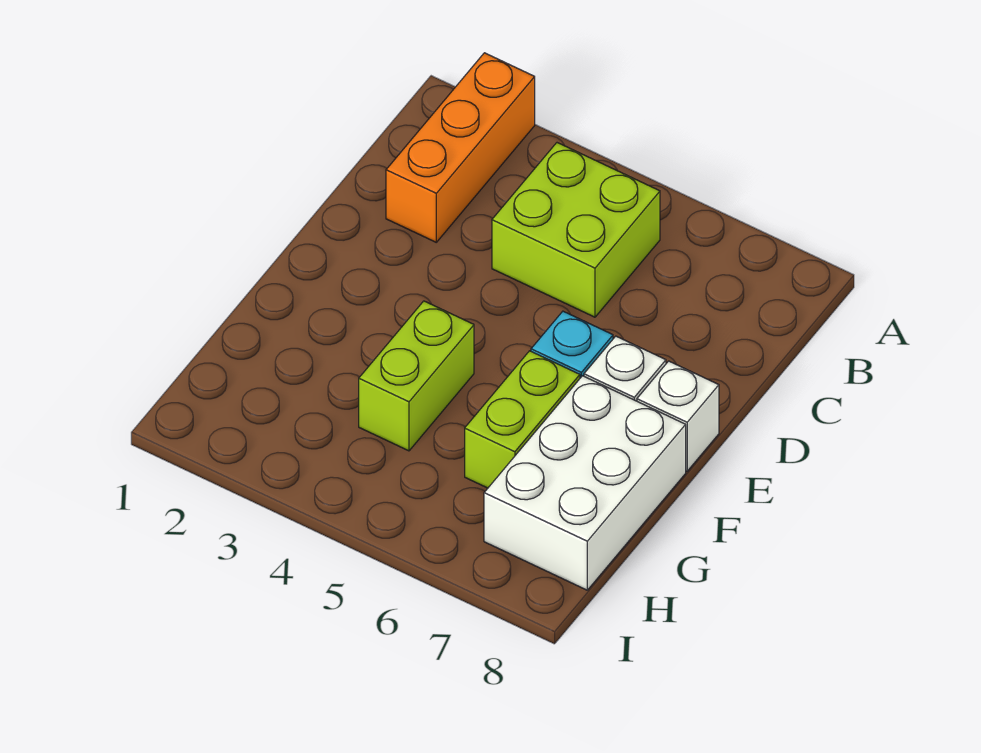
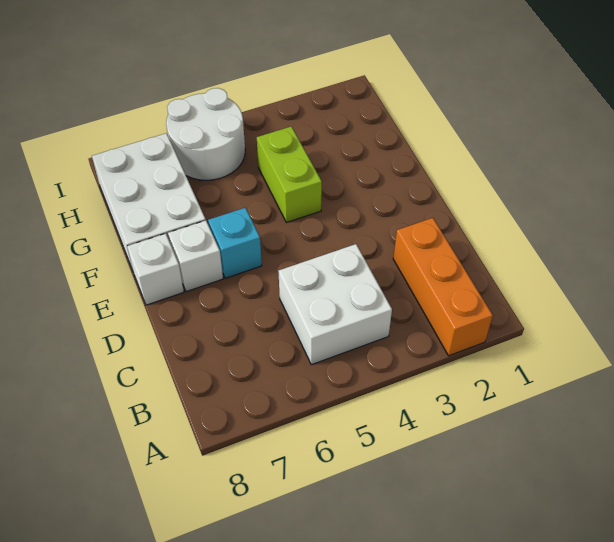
lime 2x2 brick [492,143,660,317] -> white 2x2 brick [278,244,392,365]
lime 1x2 brick [465,351,580,488] -> none
none -> white 2x2 round brick [166,88,245,180]

